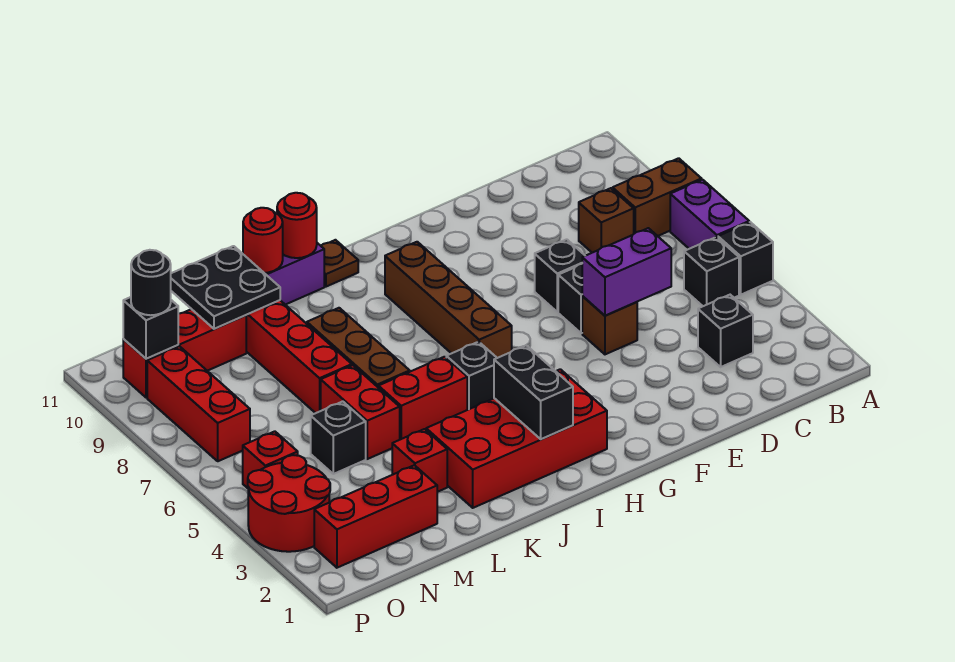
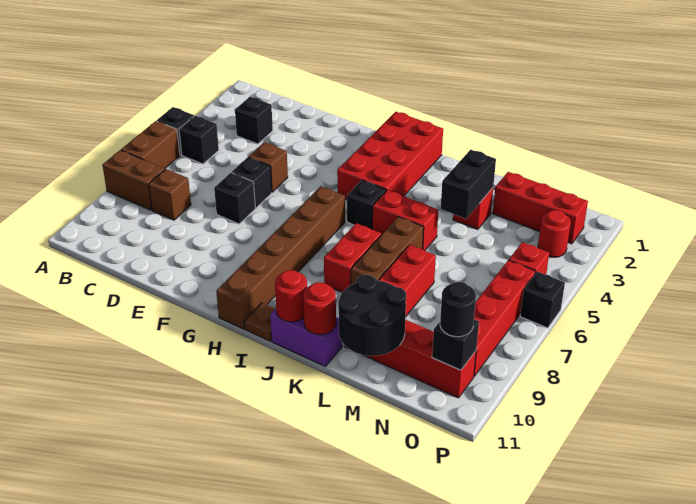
purple 1x2 brick [670,180,749,249] -> brown 1x2 brick [121,121,180,169]
purple 1x2 brick [582,228,671,316] -> none
red 2x4 brick [426,369,607,508] -> red 2x4 brick turned to [337,112,443,200]
brown 1x4 brick [385,242,512,358] -> brown 1x6 brick [216,186,345,329]
black 1x2 brick [494,345,573,439] -> black 1x2 brick moved to [441,150,496,219]
red 1x2 brick [321,365,400,459] -> red 1x2 brick moved to [324,223,381,293]
black 2x2 plate [171,246,280,329] -> black 2x2 round brick [338,275,406,356]
black 1x1 brick [311,401,366,474] -> black 1x1 brick moved to [520,272,565,328]
red 2x2 round brick [248,455,330,552] -> red 1x1 round brick [538,210,571,257]
red 1x3 brick [147,346,250,461] -> red 1x4 brick [474,260,536,376]

